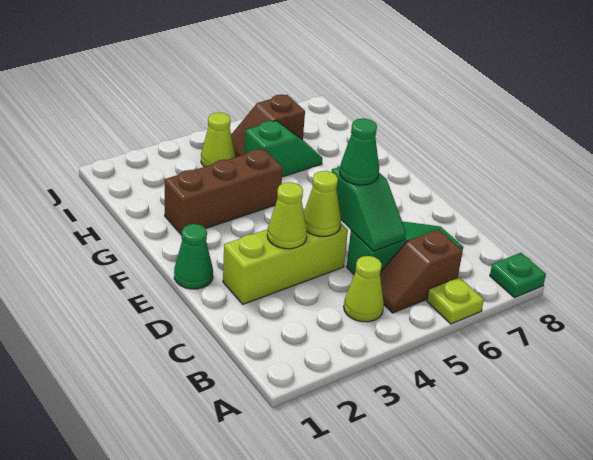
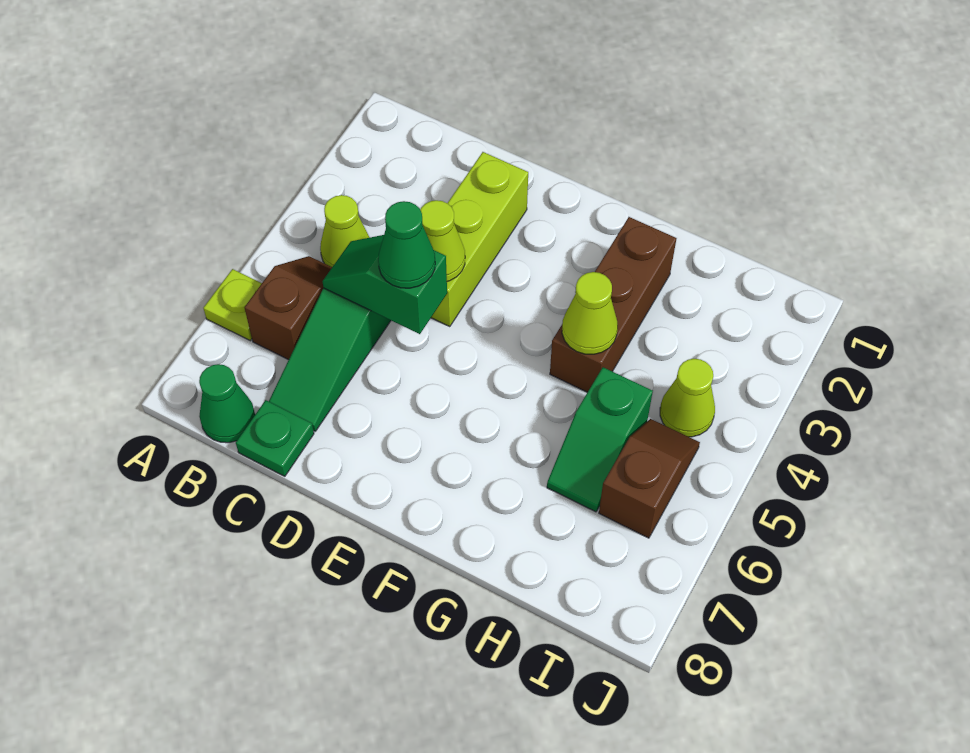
green 1x1 plate [490,253,546,298] -> green 1x1 plate moved to [236,400,314,476]
lime 1x1 cone [267,182,307,249] -> lime 1x1 cone moved to [562,272,618,354]
green 1x1 cone [174,224,213,289] -> green 1x1 cone moved to [199,364,255,443]

